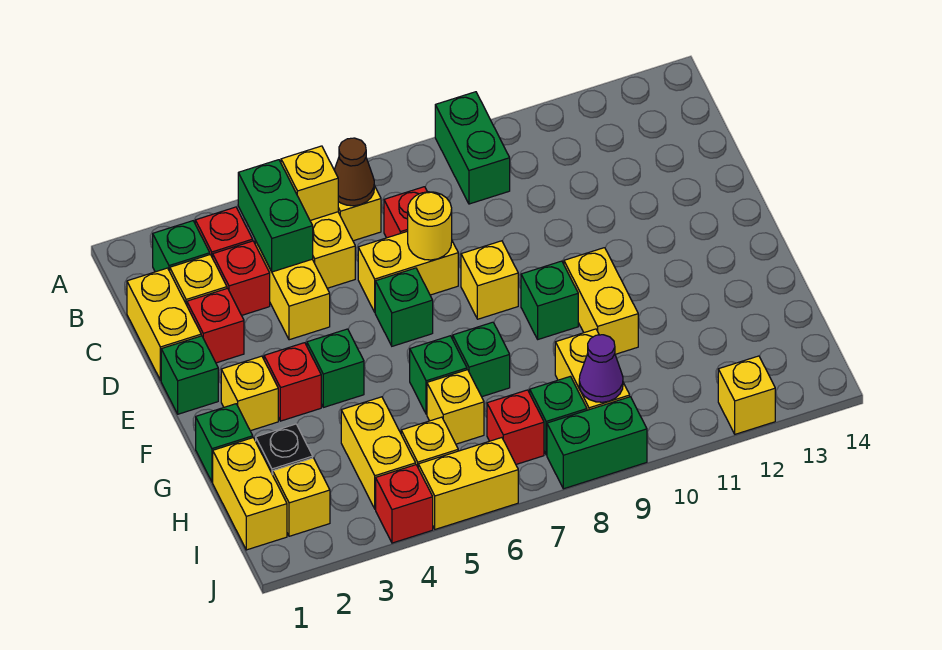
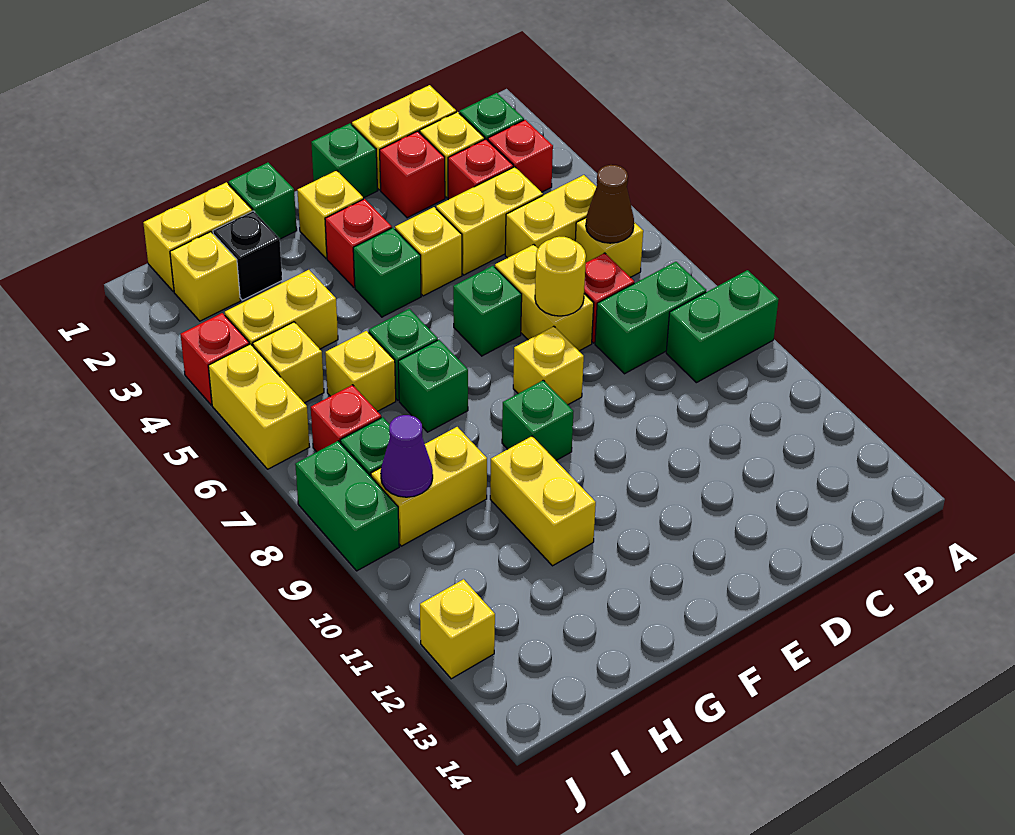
green 1x2 brick [238,160,313,272] -> green 1x2 brick moved to [595,262,706,374]
yellow 1x1 brick [281,146,338,221] -> yellow 1x1 brick moved to [395,207,462,296]
yellow 1x2 brick [564,248,638,354] -> yellow 1x2 brick turned to [490,436,596,566]

